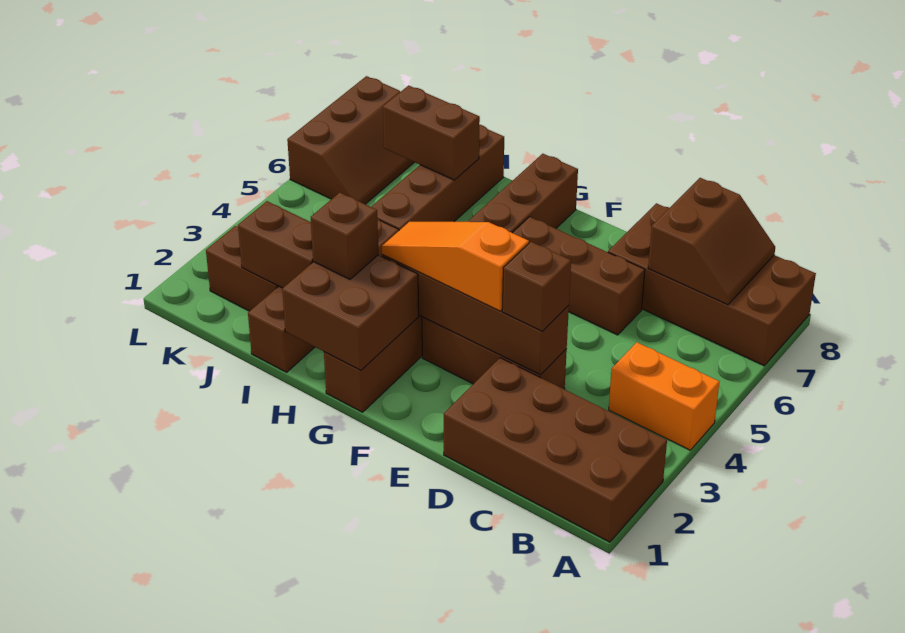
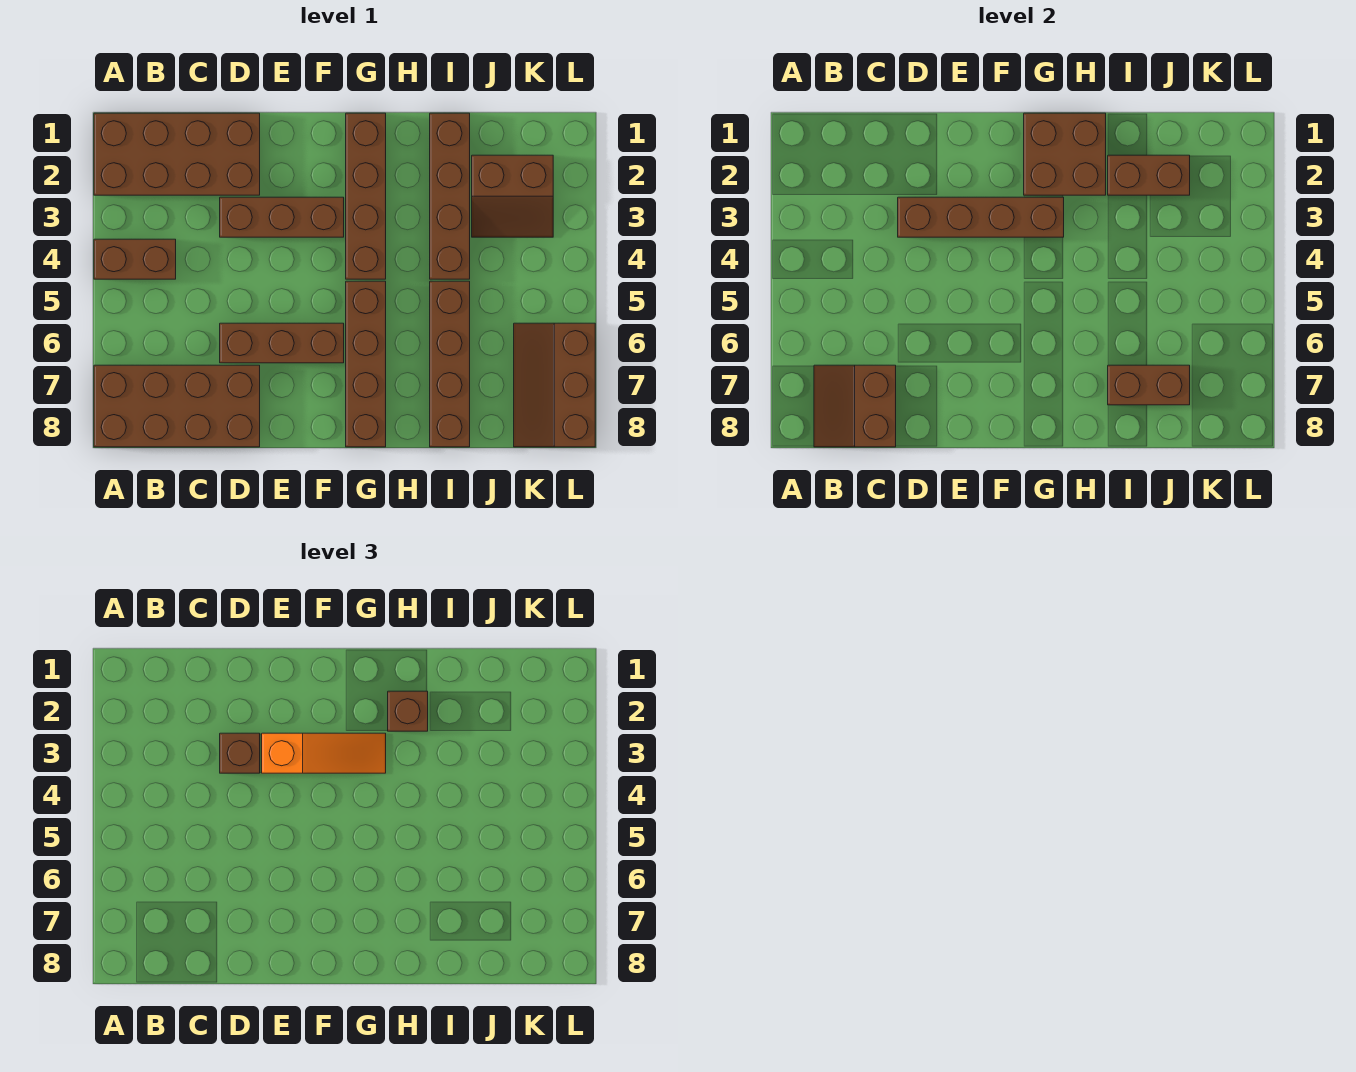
orange 1x2 brick [609,342,719,450] -> brown 1x2 brick [94,239,176,279]

